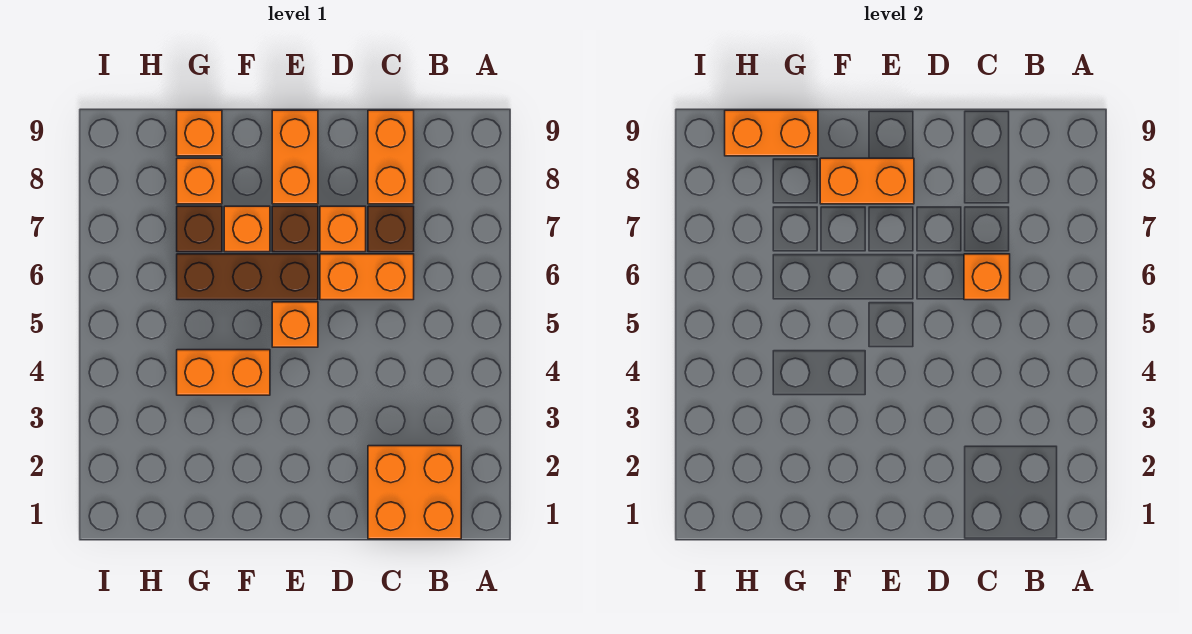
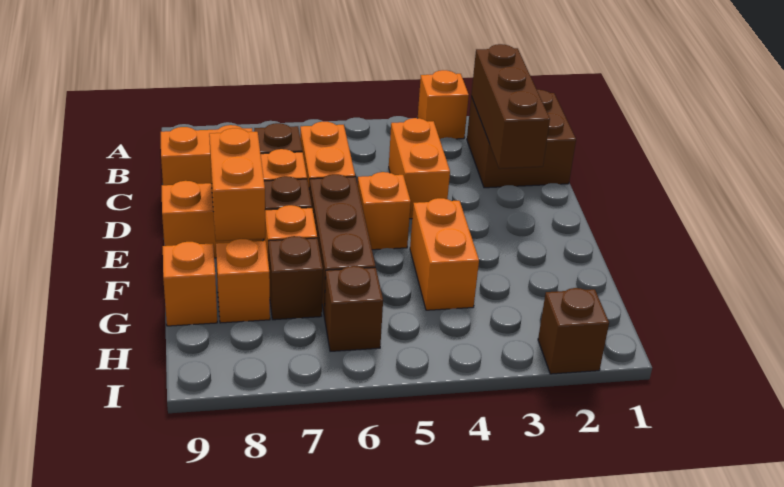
orange 2x2 brick [368,446,461,539] -> brown 2x2 brick [467,90,576,188]
none -> brown 1x3 brick [471,44,550,169]
orange 1x1 brick [964,254,1010,300] -> orange 1x1 brick moved to [418,70,469,139]
orange 1x2 brick [725,110,818,156] -> orange 1x2 brick moved to [389,118,450,219]
none -> brown 1x1 brick [324,266,383,351]
none -> brown 1x1 brick [538,288,609,374]

